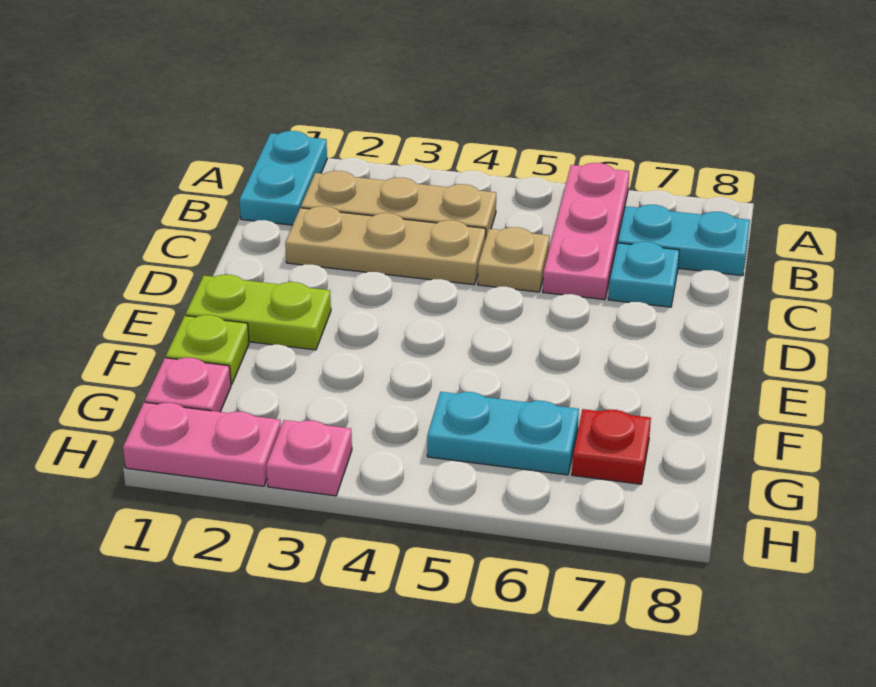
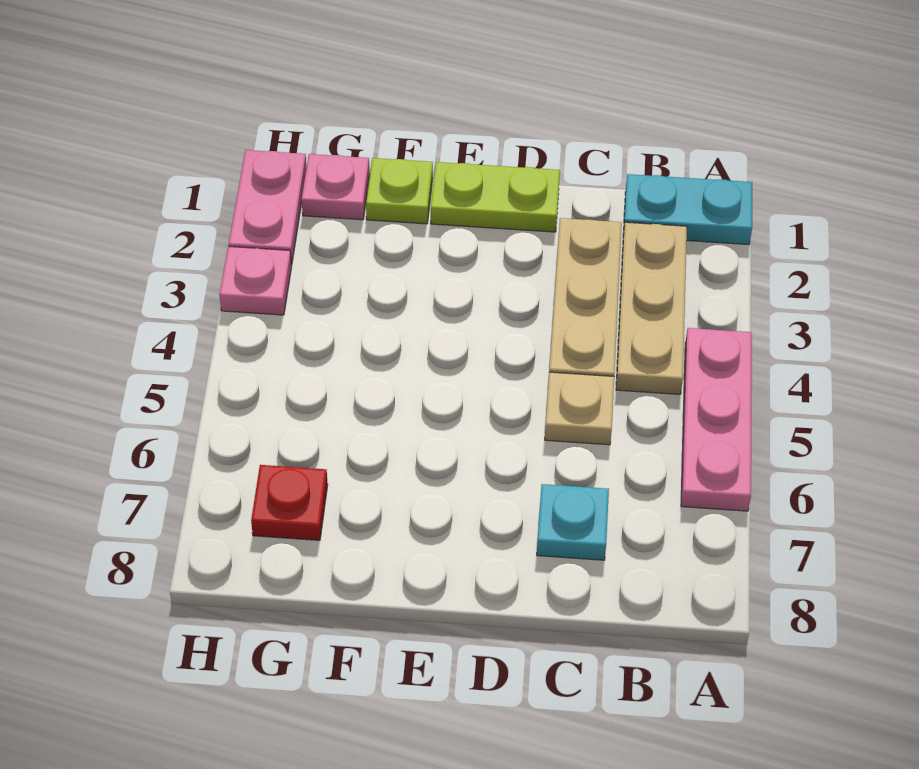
pink 1x3 plate [543,163,629,300] -> pink 1x3 plate turned to [681,328,752,511]
cyan 1x2 plate [618,205,750,276] -> none
lime 1x2 plate [186,275,331,350] -> lime 1x2 plate turned to [431,162,560,232]
cyan 1x2 plate [427,392,579,475] -> none

